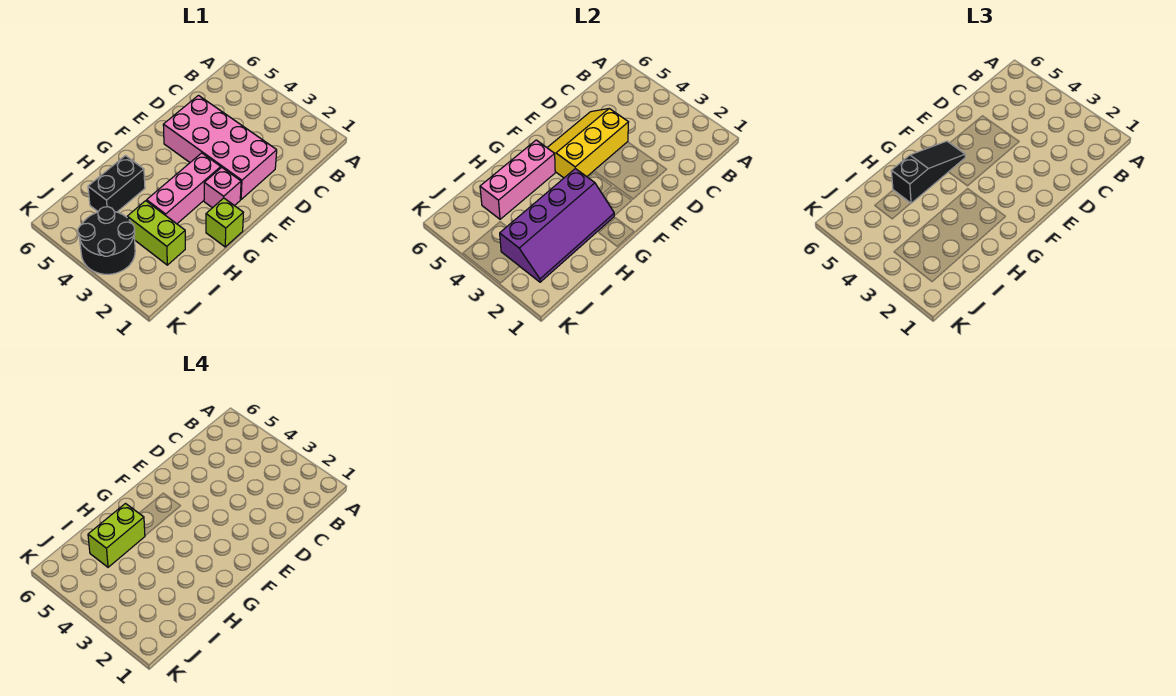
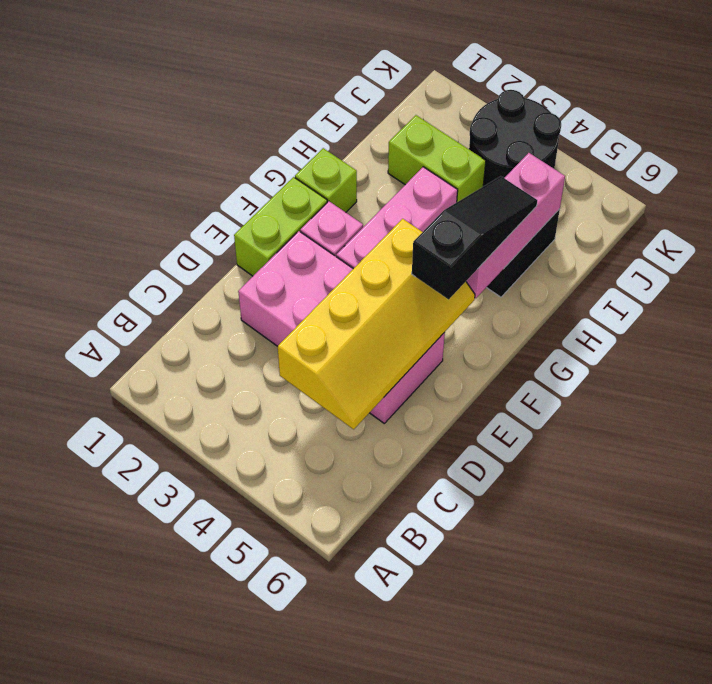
yellow 2x3 slope [547,109,629,178] -> yellow 2x4 slope [278,219,475,429]
black 1x3 slope [891,141,965,203] -> black 1x3 slope turned to [412,176,537,299]
purple 2x4 slope [500,169,614,282] -> none
lime 1x2 brick [88,504,145,567] -> lime 1x2 brick moved to [234,177,327,276]

